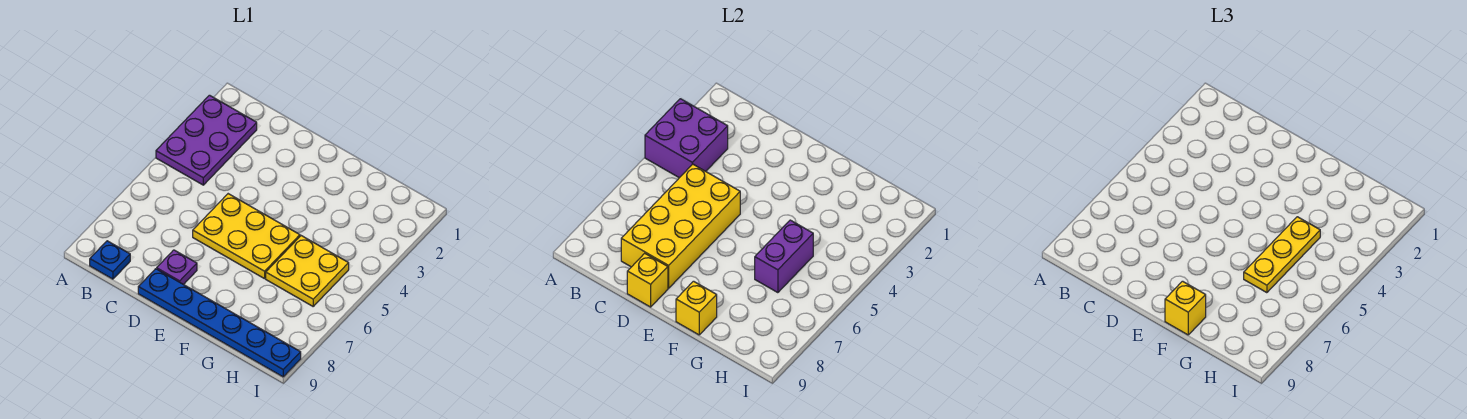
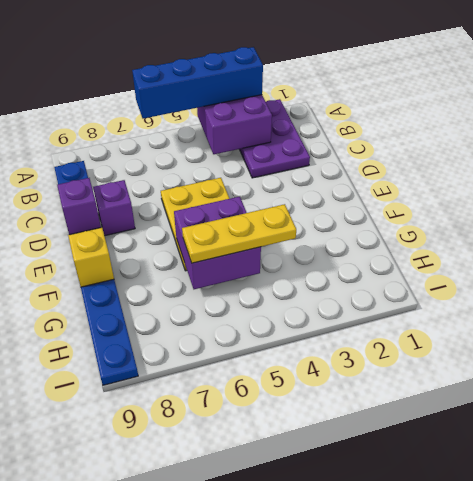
purple 2x3 plate [156,95,257,185] -> purple 2x3 plate turned to [240,99,310,178]
none -> blue 1x4 brick [132,47,263,119]
yellow 2x4 brick [621,164,740,288] -> none
purple 1x1 plate [157,250,197,285] -> purple 1x1 brick [93,180,135,236]
yellow 1x1 brick [627,253,668,307] -> purple 1x1 brick [57,178,101,235]
yellow 1x1 brick [1165,281,1206,335] -> none
yellow 2x2 plate [266,236,349,306] -> none
purple 1x2 brick [755,220,813,293] -> purple 2x2 brick [174,197,261,289]

